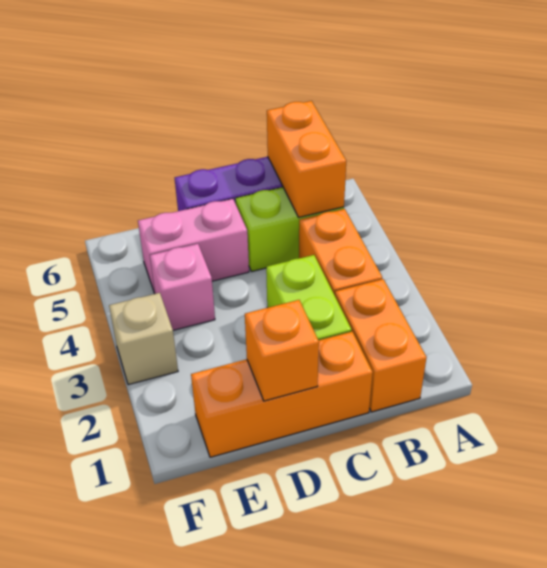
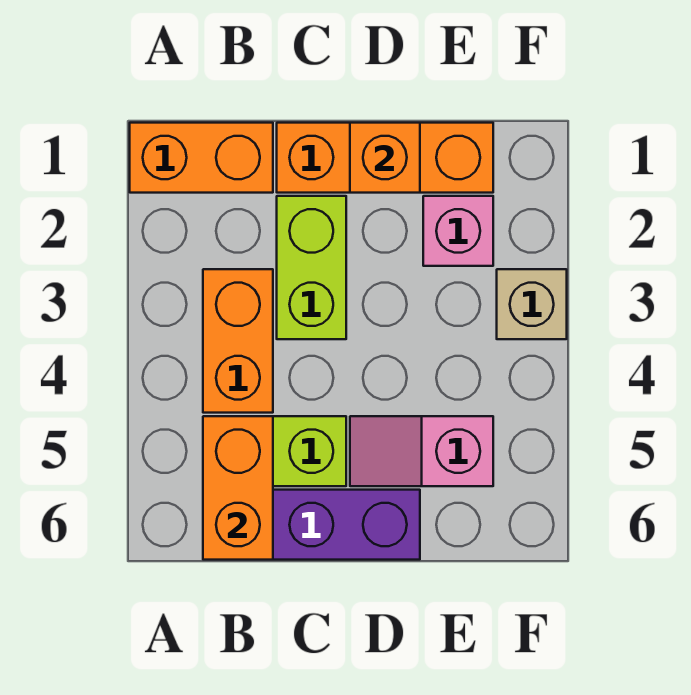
orange 1x2 brick [335,279,427,412] -> orange 1x2 brick turned to [130,123,273,193]
pink 1x2 brick [138,199,249,293] -> pink 1x2 slope [350,416,493,486]
pink 1x1 brick [150,244,215,330] -> pink 1x1 brick moved to [423,196,493,266]

